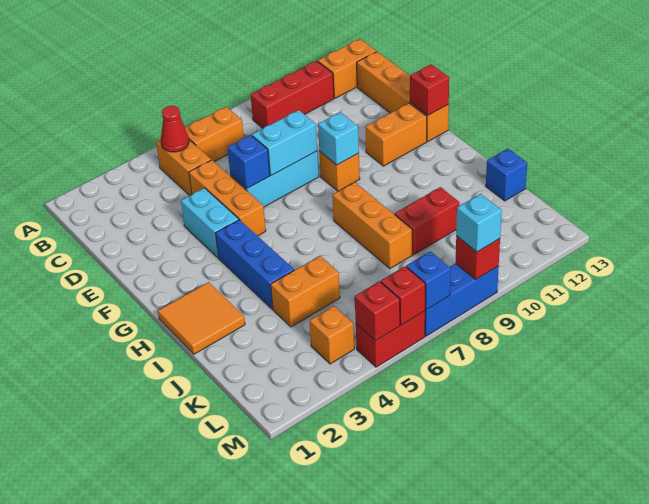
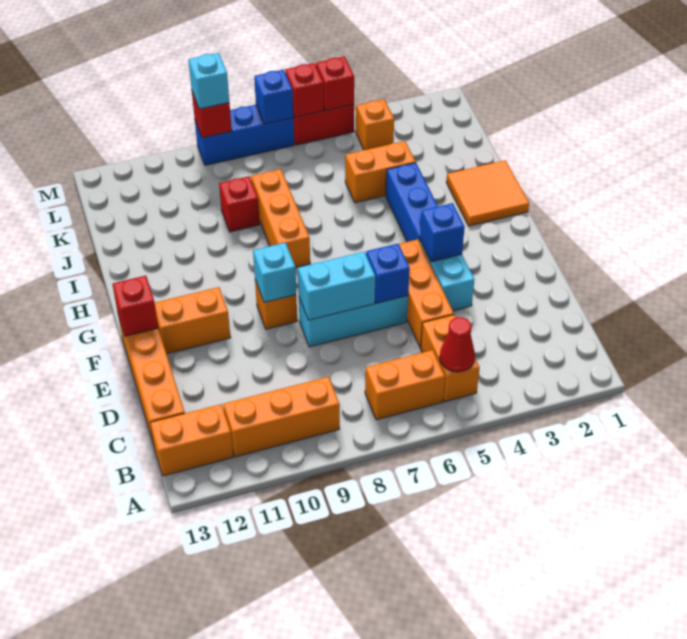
red 1x3 brick [251,61,334,128] -> orange 1x3 brick [223,377,340,457]
red 1x2 brick [395,187,459,255] -> red 1x1 brick [219,176,260,232]
blue 1x1 brick [486,149,527,201] -> blue 1x1 brick moved to [420,203,465,262]

